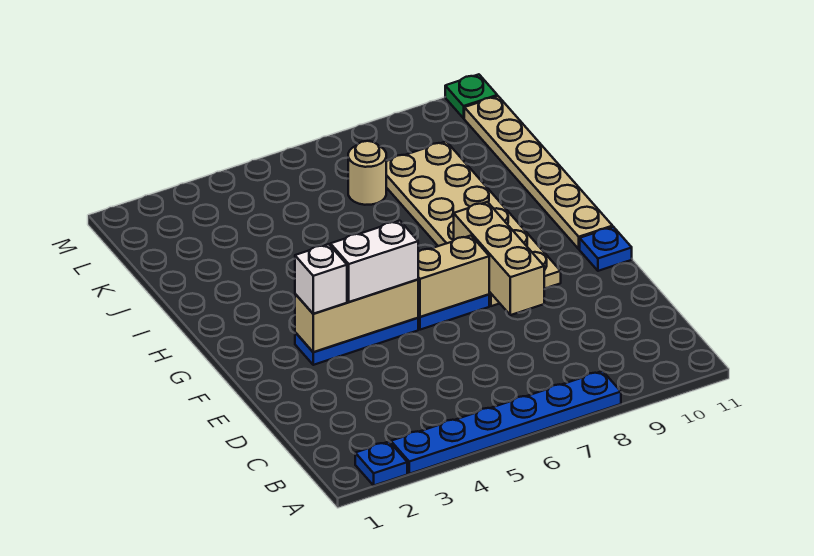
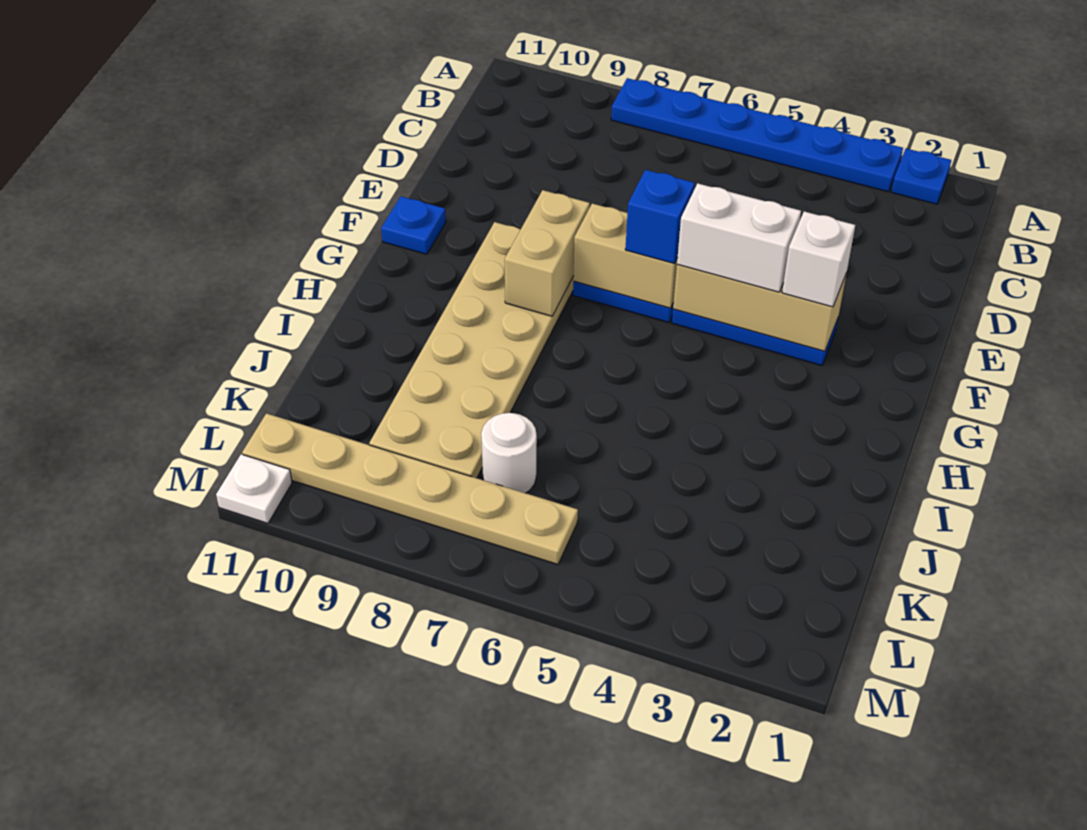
tan 1x3 brick [454,202,544,315] -> tan 1x2 brick [505,190,590,316]
none -> blue 1x1 brick [625,170,695,263]
tan 1x6 plate [464,96,613,249] -> tan 1x6 plate turned to [242,413,578,564]
tan 1x1 round brick [348,141,386,205] -> white 1x1 round brick [481,413,537,493]
green 1x1 plate [445,74,497,118] -> white 1x1 plate [216,454,292,523]

